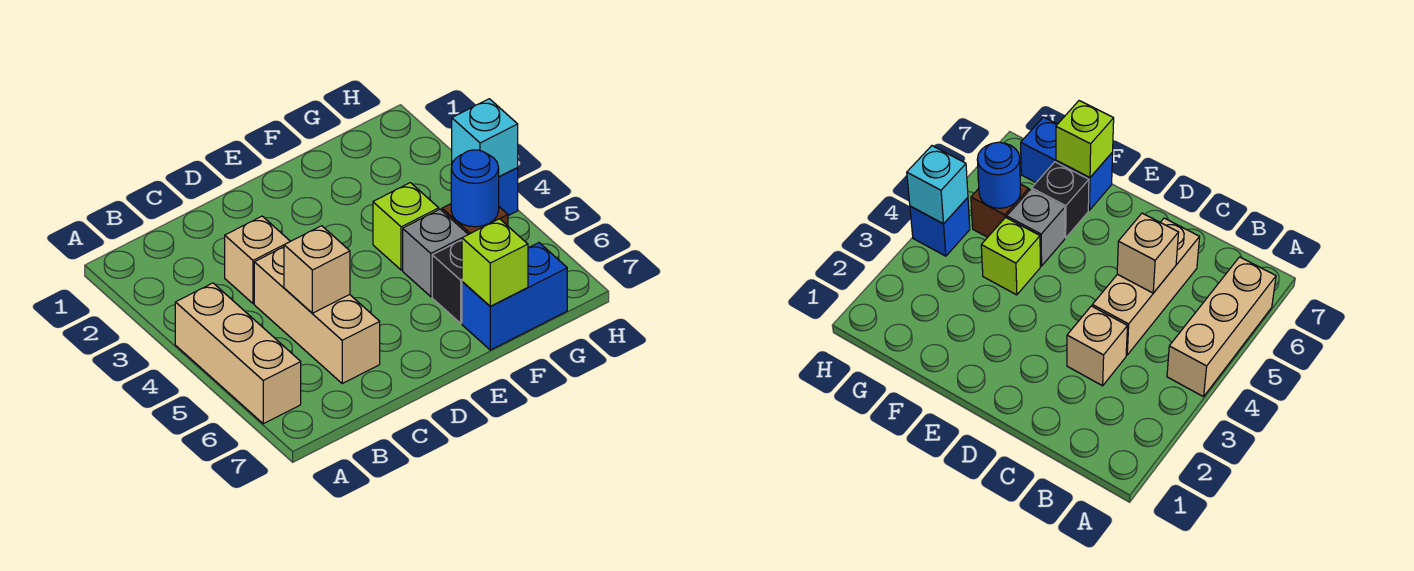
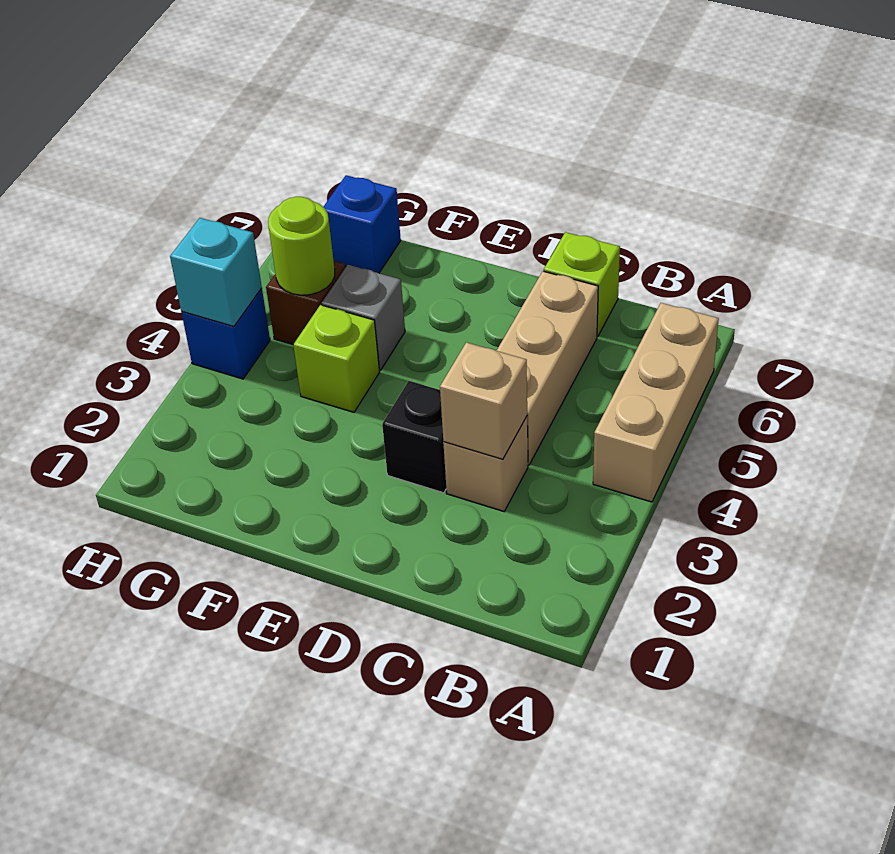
tan 1x1 brick [284,226,350,313] -> tan 1x1 brick moved to [440,342,527,459]
black 1x1 brick [432,240,462,323] -> black 1x1 brick moved to [382,381,446,493]
blue 1x2 brick [462,243,567,350] -> blue 1x1 brick [323,175,401,273]
lime 1x1 brick [462,219,528,306] -> lime 1x1 brick moved to [544,232,620,337]
blue 1x1 round brick [451,150,499,227] -> lime 1x1 round brick [268,197,335,295]

